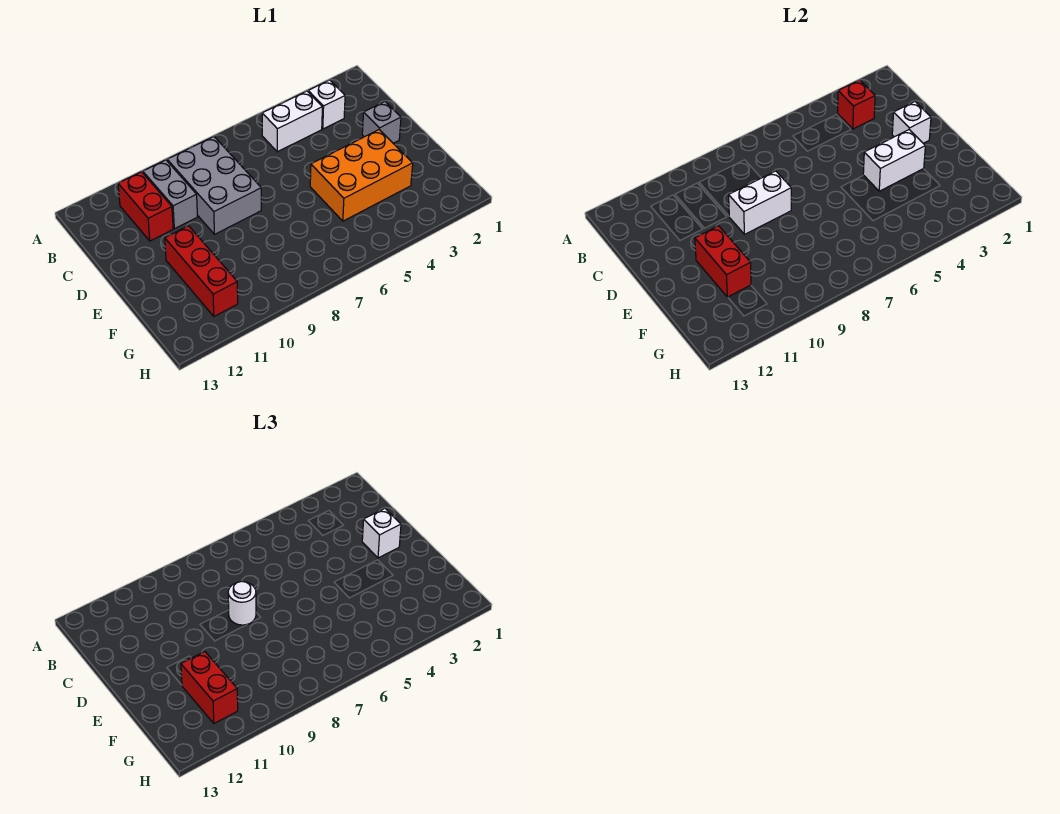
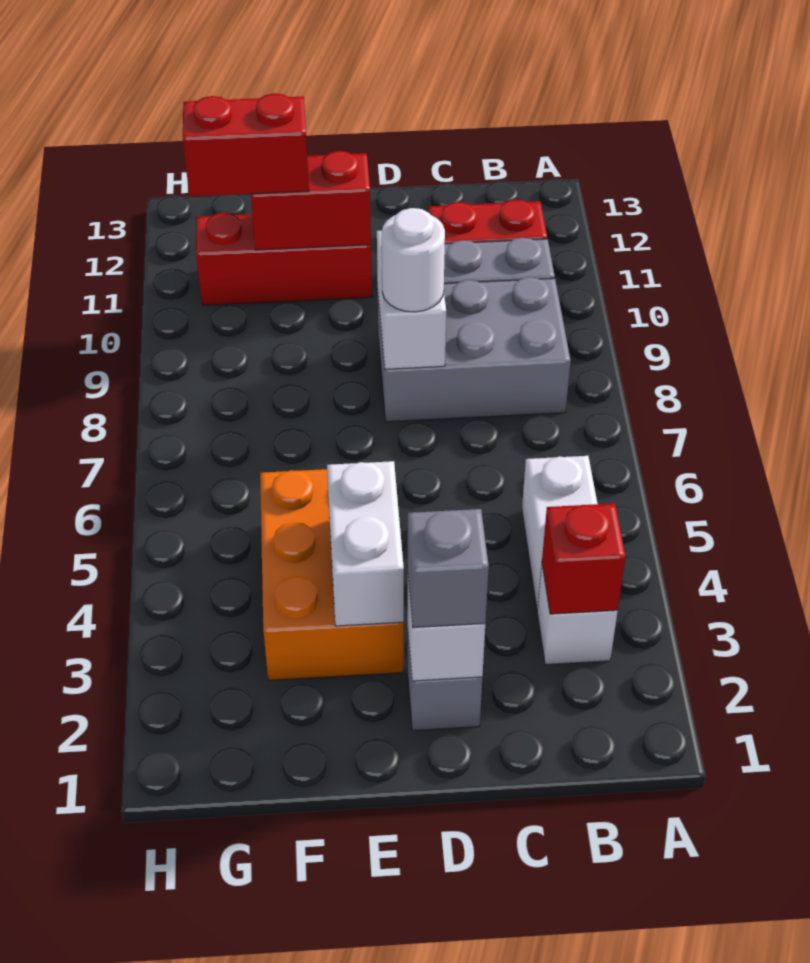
white 1x1 brick [362,509,401,558] -> grey 1x1 brick [407,509,489,627]

